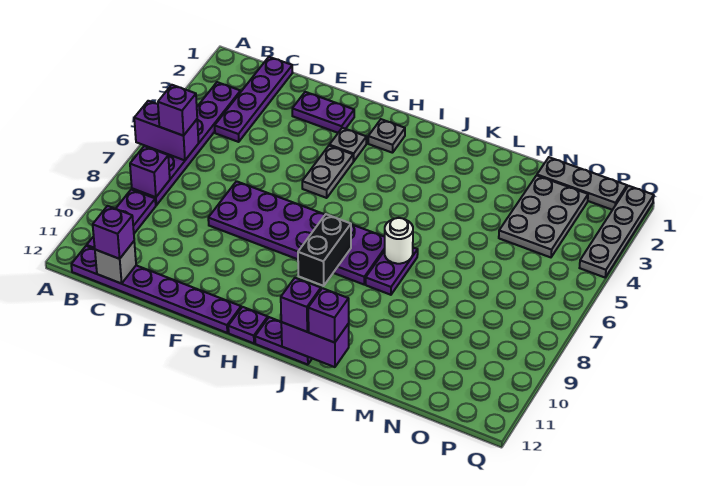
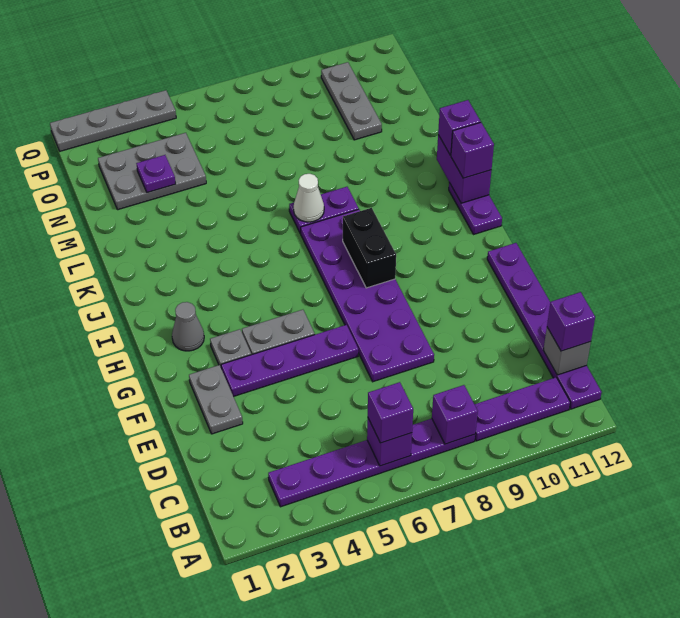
purple 1x2 brick [134,101,199,160] -> purple 1x1 brick [367,419,412,466]
purple 1x4 plate [215,57,293,142] -> purple 1x4 plate moved to [221,325,358,396]
purple 1x2 plate [292,92,354,133] -> grey 1x2 plate [189,365,243,434]
grey 1x1 plate [368,119,405,153] -> grey 1x1 cone [172,302,204,351]
purple 1x1 plate [228,307,268,343] -> purple 1x1 plate moved to [136,155,176,193]
black 1x2 brick [298,214,351,286] -> black 1x2 brick turned to [343,208,396,288]
white 1x1 round brick [385,218,413,264] -> white 1x1 cone [294,174,324,222]
grey 1x3 plate [537,157,627,210] -> grey 1x3 plate moved to [321,62,382,140]

